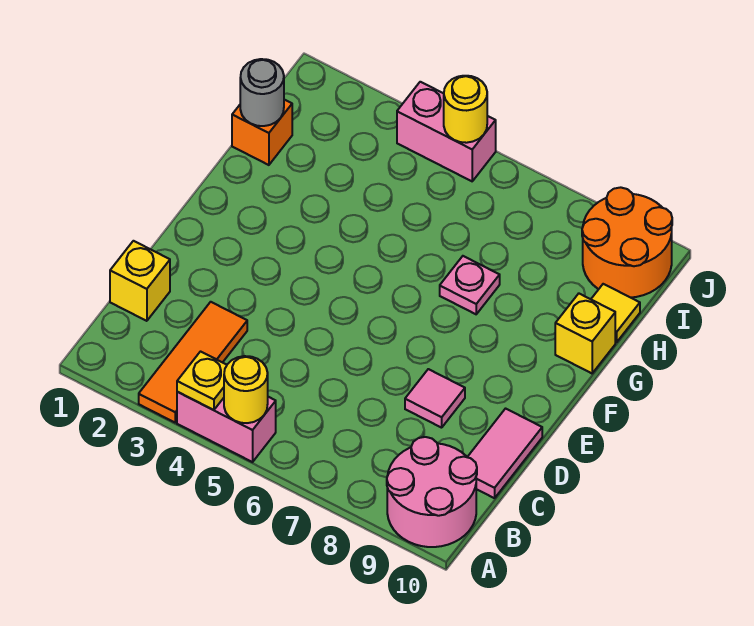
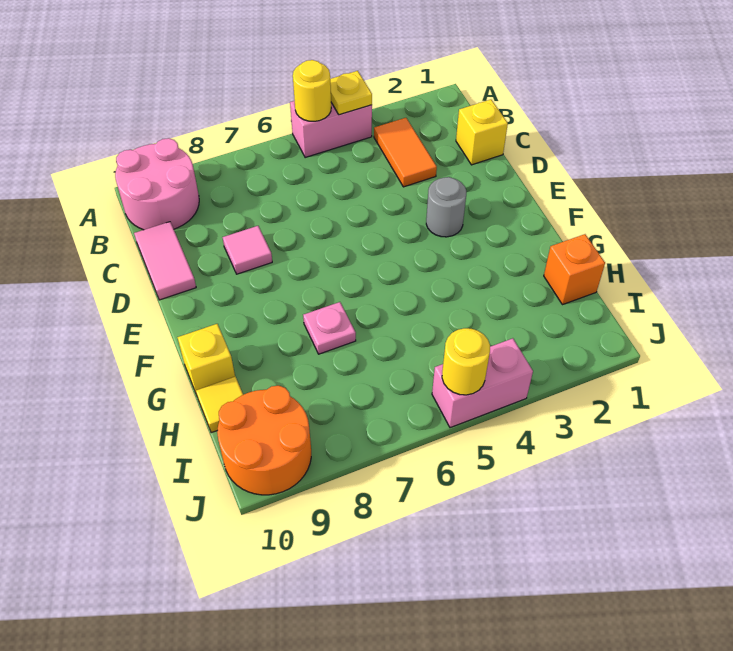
orange 1x3 tile [139,302,247,422] -> orange 1x2 tile [374,118,437,187]
grey 1x1 round brick [240,59,284,126] -> grey 1x1 round brick moved to [426,177,466,237]

